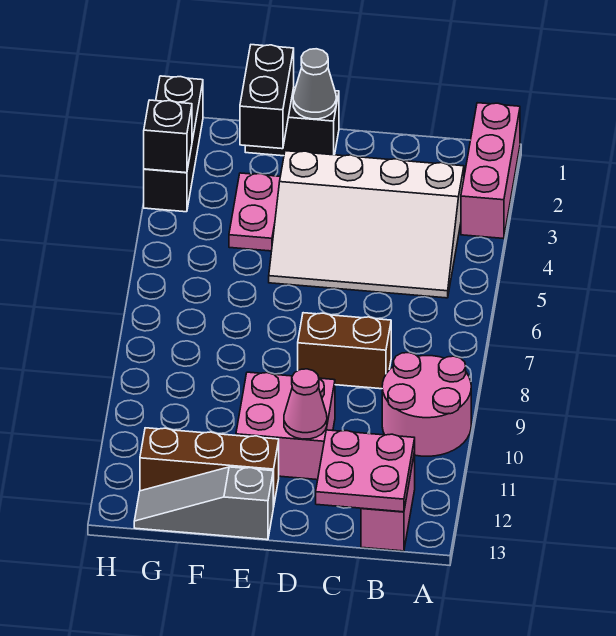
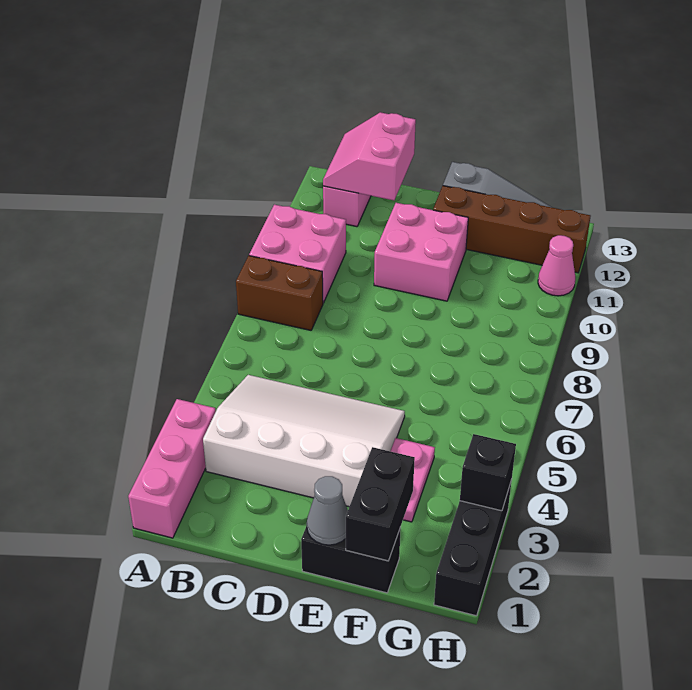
pink 2x2 round brick [382,353,471,456] -> pink 2x2 brick [249,205,346,303]
pink 2x2 plate [316,430,415,512] -> pink 2x2 slope [323,112,416,200]
brown 1x2 brick [298,313,391,389] -> brown 1x2 brick moved to [236,256,323,330]
pink 1x1 cone [284,369,327,439] -> pink 1x1 cone moved to [538,235,575,296]
brown 1x3 brick [140,428,279,508] -> brown 1x4 brick [433,186,590,273]

